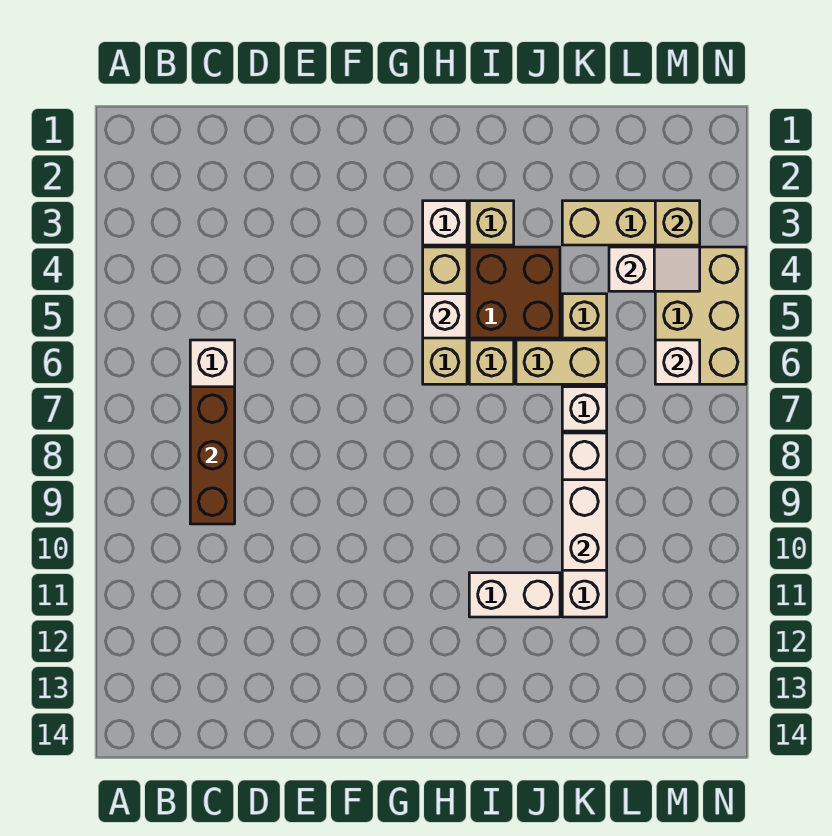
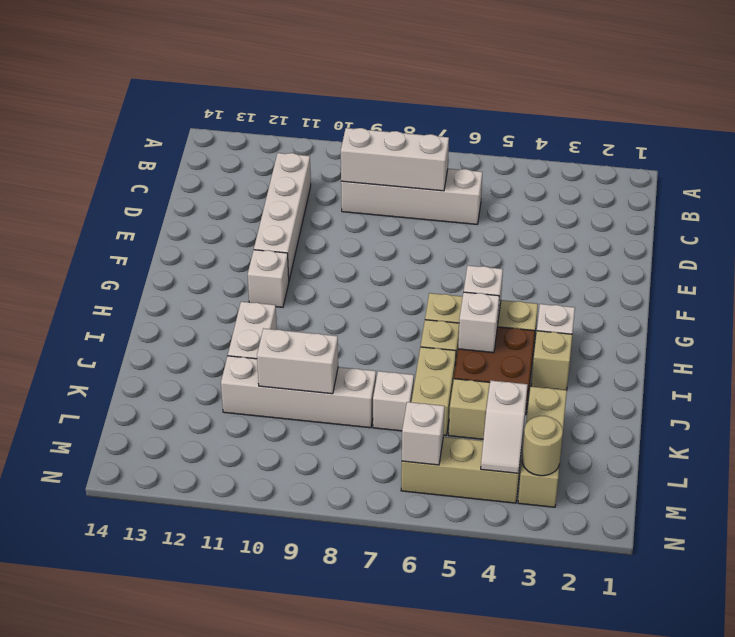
brown 1x3 brick [190,387,235,524] -> white 1x3 brick [341,128,449,191]
none -> white 1x4 brick [254,153,311,280]
none -> white 1x1 brick [248,250,289,307]
none -> white 1x1 brick [458,292,499,353]
tan 1x1 brick [655,201,700,245] -> tan 1x1 round brick [522,416,563,476]
tan 2x3 brick [655,247,746,384] -> tan 1x3 brick [401,437,521,503]

